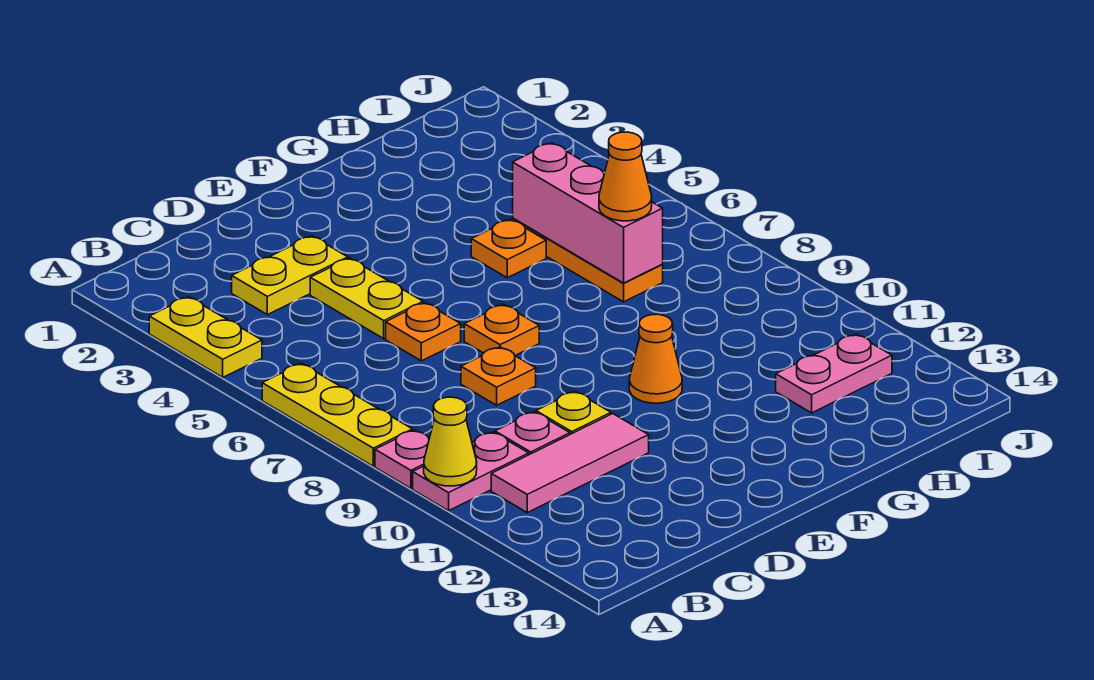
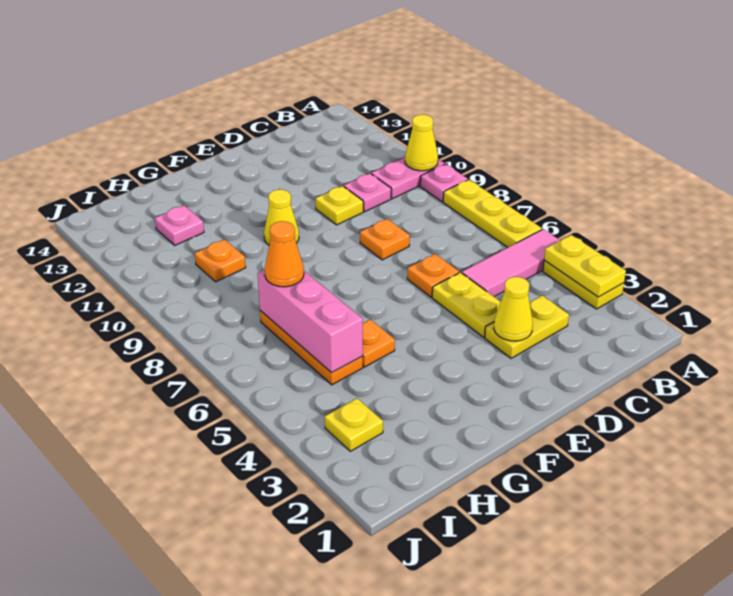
none -> yellow 1x2 plate [544,235,626,297]
pink 1x3 tile [491,414,649,512] -> pink 1x3 tile moved to [462,229,560,297]
none -> yellow 1x1 cone [494,277,533,341]
orange 1x1 plate [464,304,539,355] -> orange 1x1 plate moved to [195,240,246,282]
orange 1x1 cone [629,314,682,403] -> yellow 1x1 cone [264,190,299,245]
pink 1x2 plate [776,334,892,413] -> pink 1x1 plate [155,205,204,245]
none -> yellow 1x1 plate [325,398,383,451]

